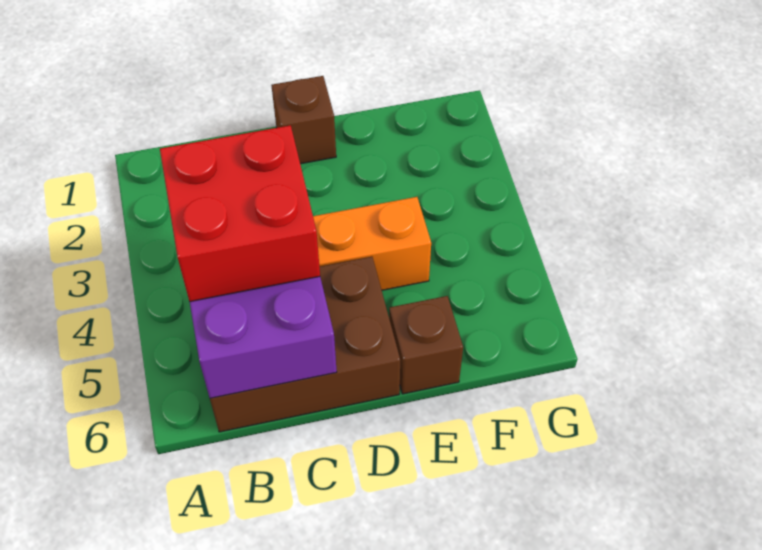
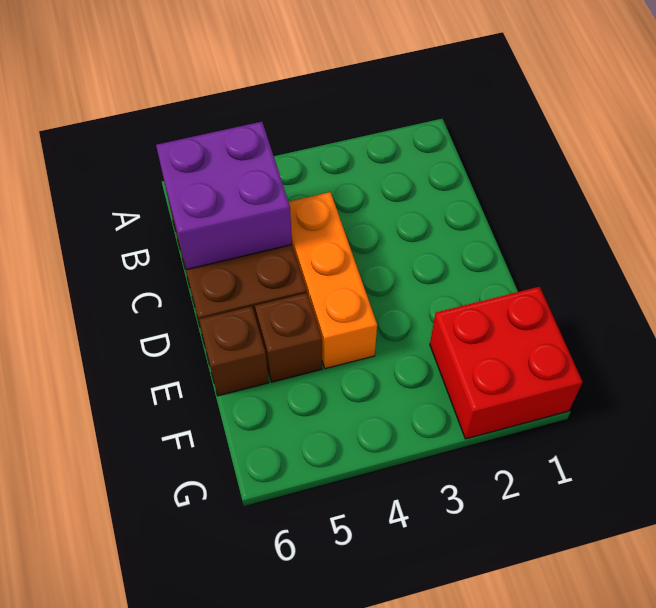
red 2x2 brick [160,125,320,302] -> red 2x2 brick moved to [430,287,582,439]
brown 1x1 brick [271,76,336,164] -> brown 1x1 brick moved to [255,293,322,382]

